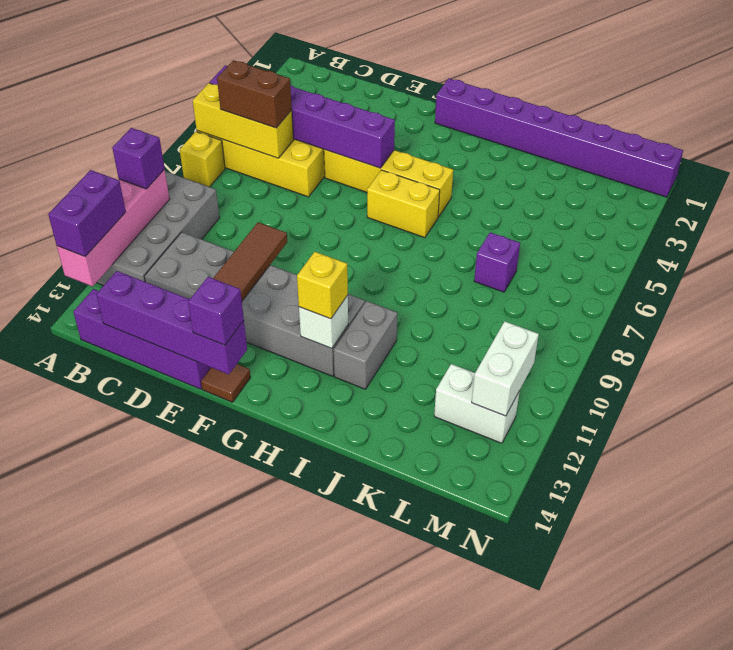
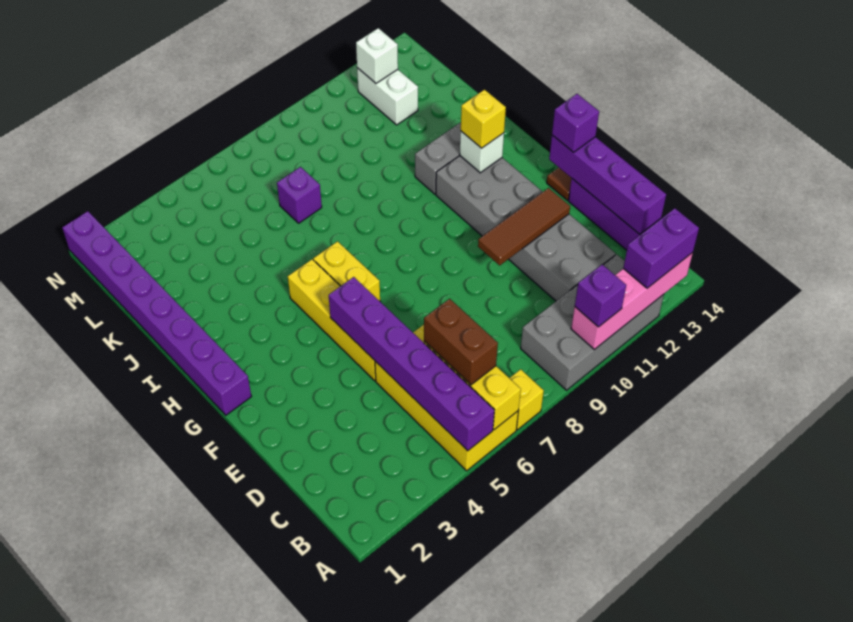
white 1x2 brick [472,321,539,416] -> white 1x1 brick [356,28,398,83]

